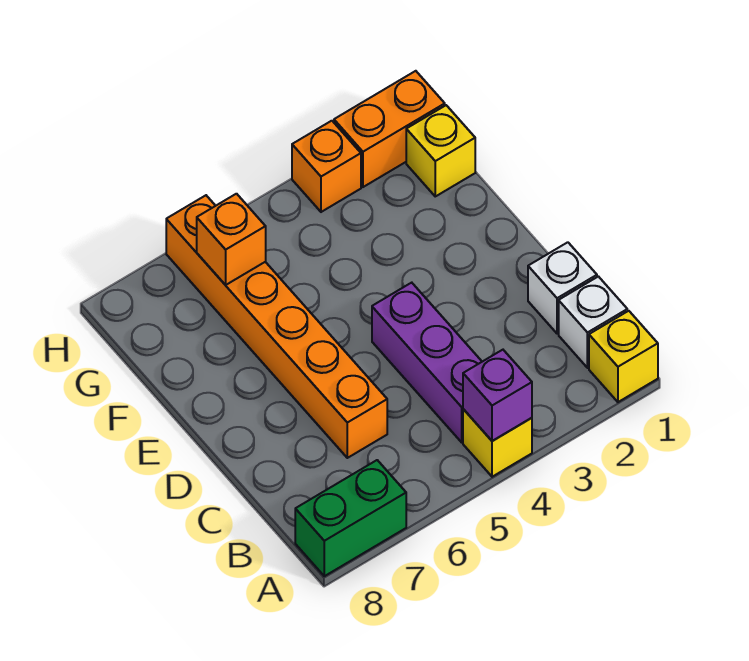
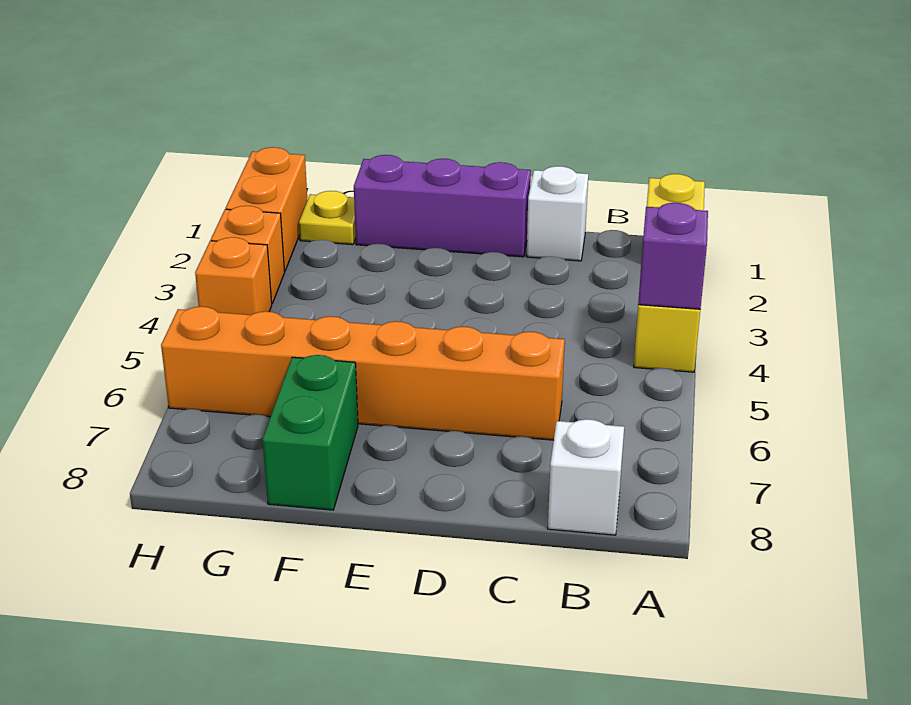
green 1x2 brick [295,460,406,576] -> green 1x2 brick moved to [262,355,358,510]
white 1x1 brick [559,277,627,368] -> white 1x1 brick moved to [548,419,624,535]
purple 1x3 brick [372,283,482,442] -> purple 1x3 brick moved to [354,155,531,257]
yellow 1x1 brick [406,105,475,196] -> yellow 1x1 plate [299,191,356,245]
orange 1x1 brick [197,194,266,285] -> orange 1x1 brick moved to [195,237,272,315]

